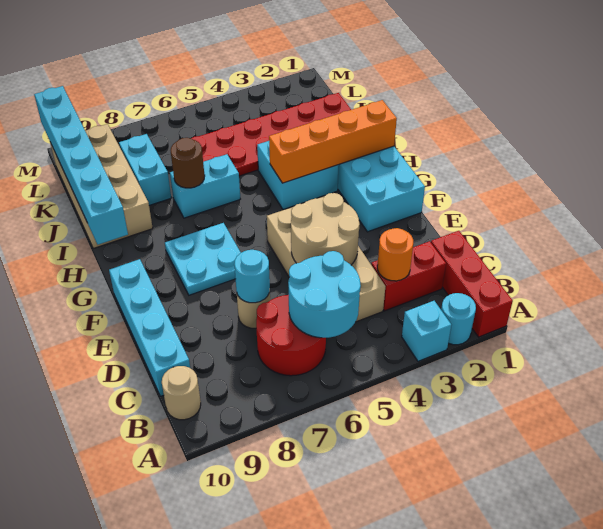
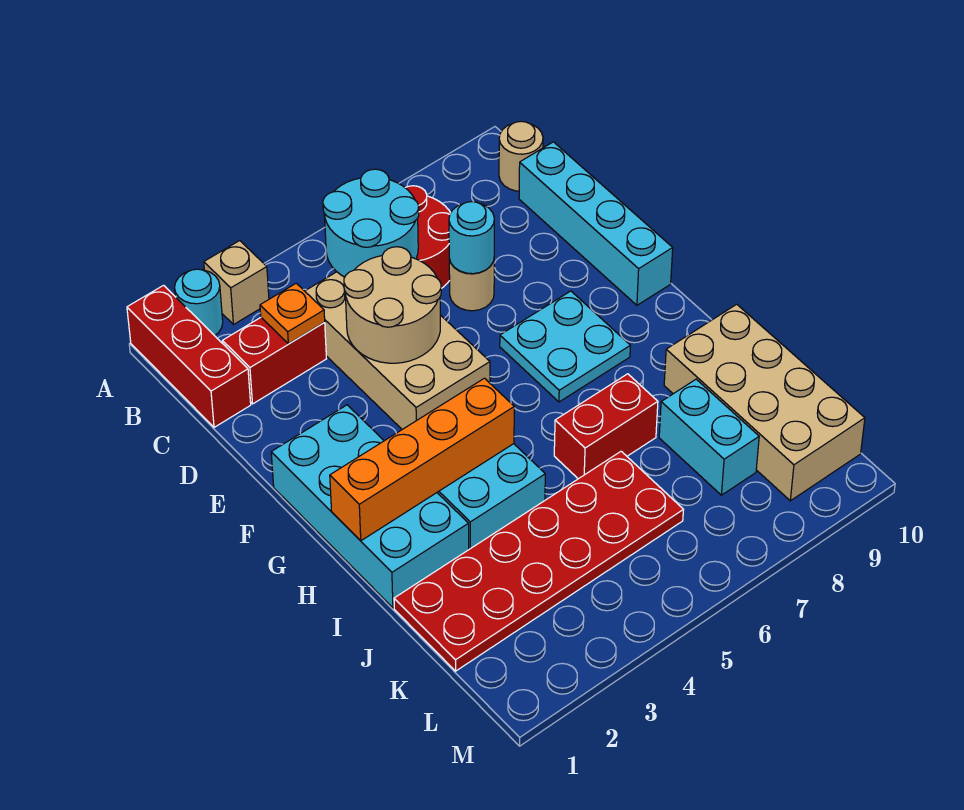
cyan 1x1 brick [402,301,451,361] -> tan 1x1 brick [204,241,269,325]
orange 1x1 round brick [377,228,413,281] -> orange 1x1 plate [260,283,325,344]
cyan 1x6 brick [34,86,128,245] -> none
cyan 1x2 brick [170,154,240,218] -> red 1x2 brick [554,374,658,479]
brown 1x1 round brick [171,138,205,188] -> none

